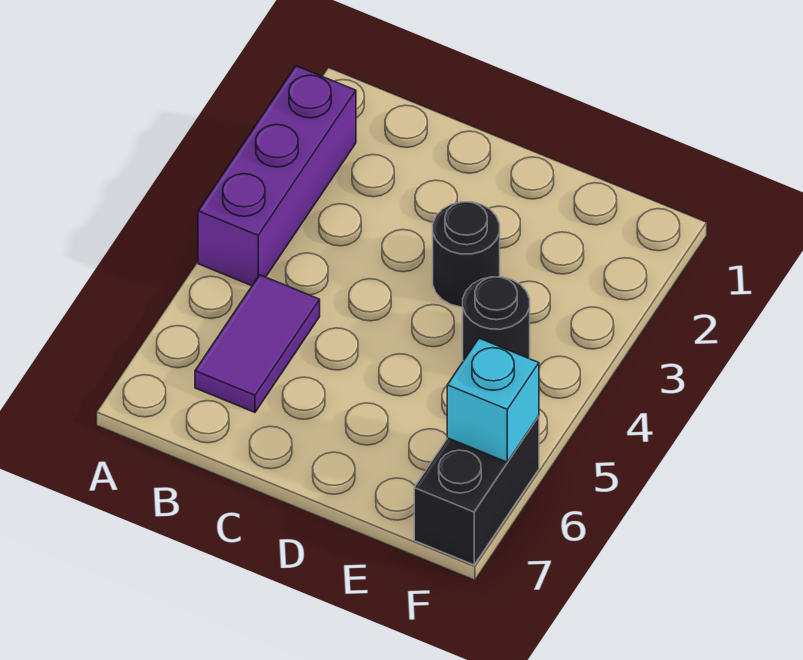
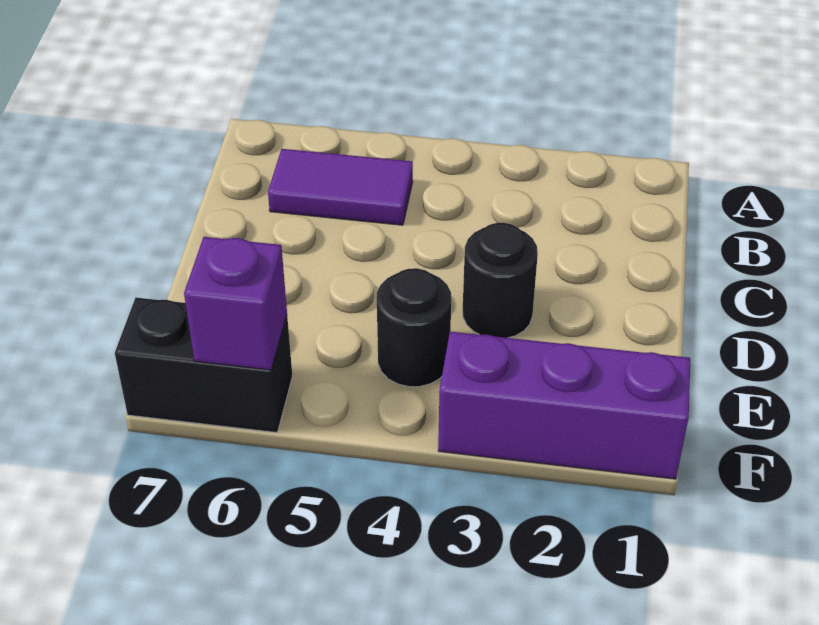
purple 1x3 brick [198,66,356,286] -> purple 1x3 brick moved to [438,332,690,479]
cyan 1x1 brick [447,338,539,462] -> purple 1x1 brick [184,237,287,370]

